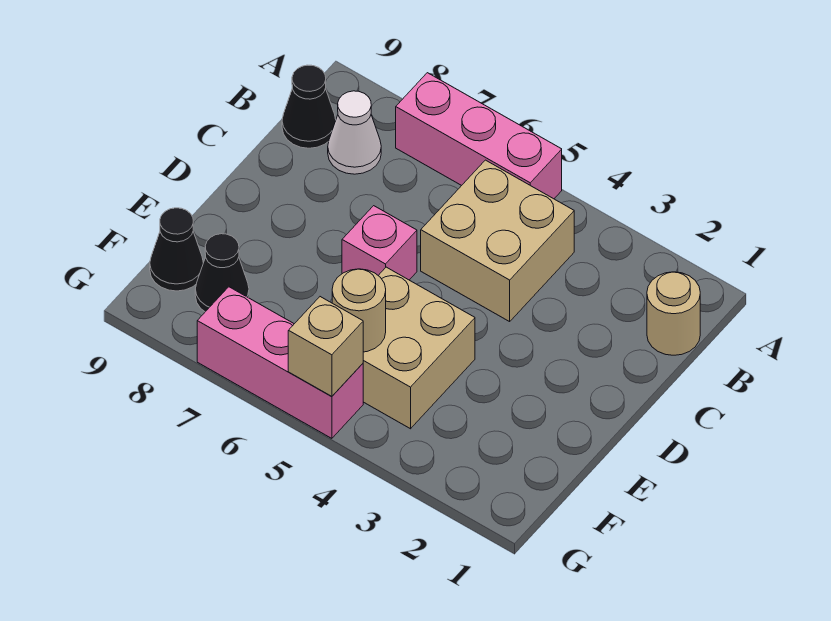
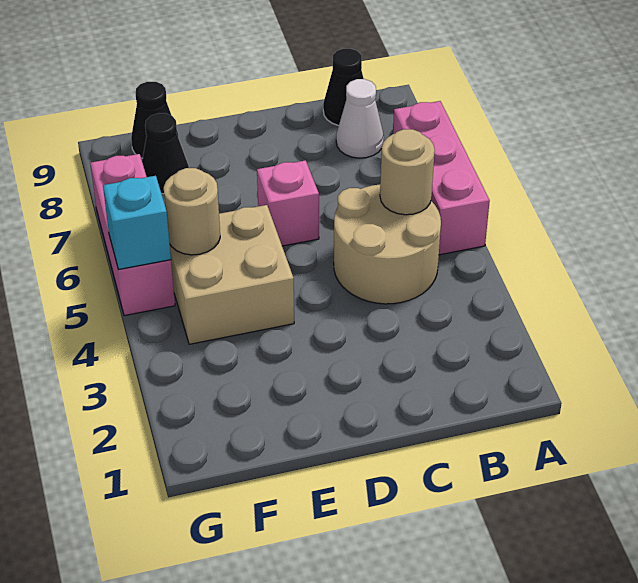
tan 1x1 round brick [647,272,700,355] -> tan 1x1 round brick moved to [380,129,435,215]
tan 2x2 brick [421,160,574,322] -> tan 2x2 round brick [334,185,441,304]
tan 1x1 brick [288,297,363,397] -> cyan 1x1 brick [103,176,171,270]

